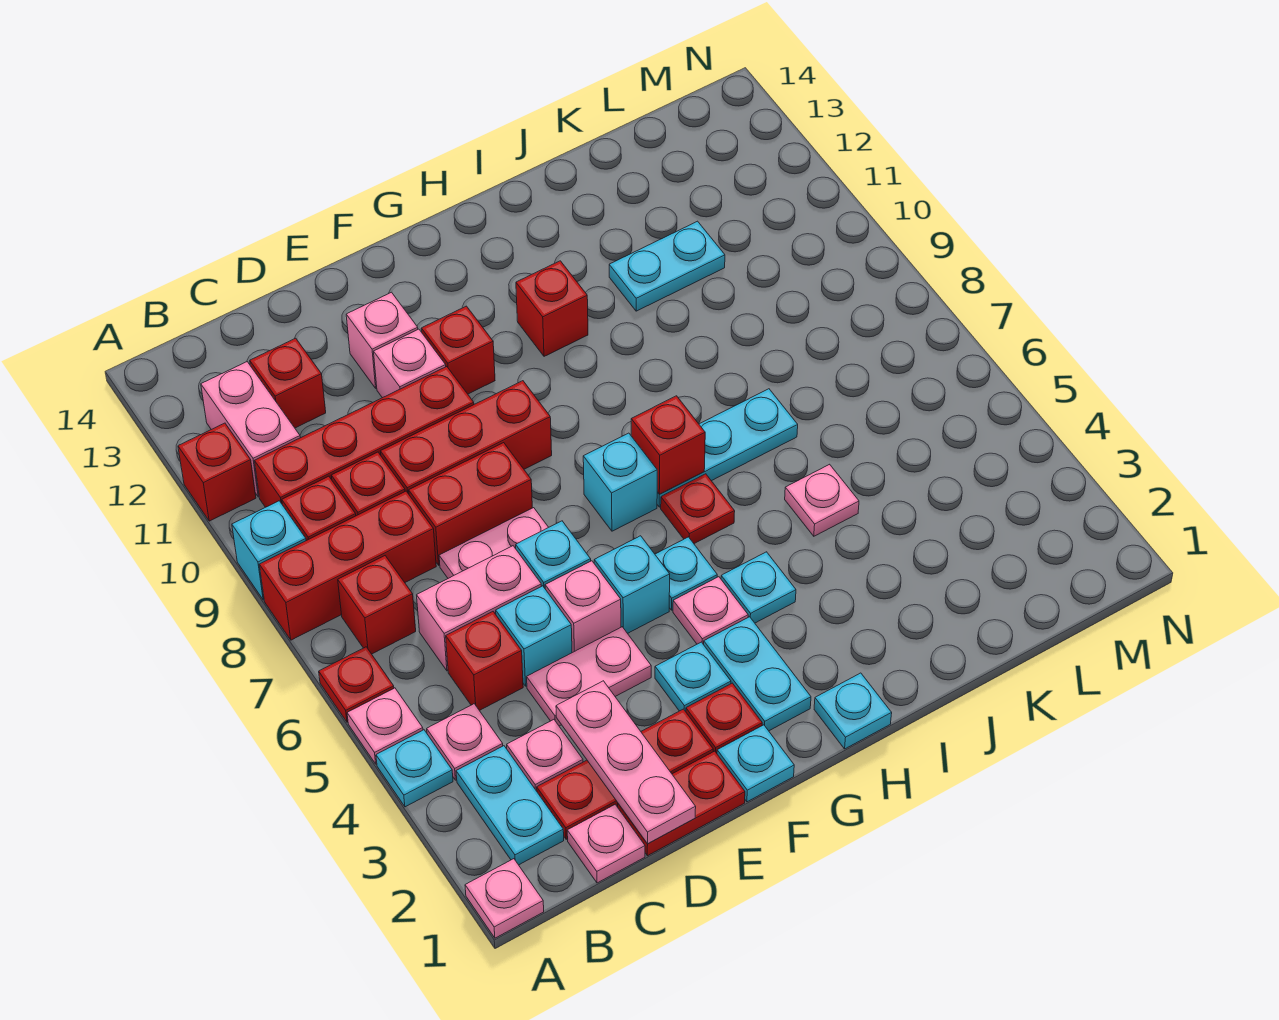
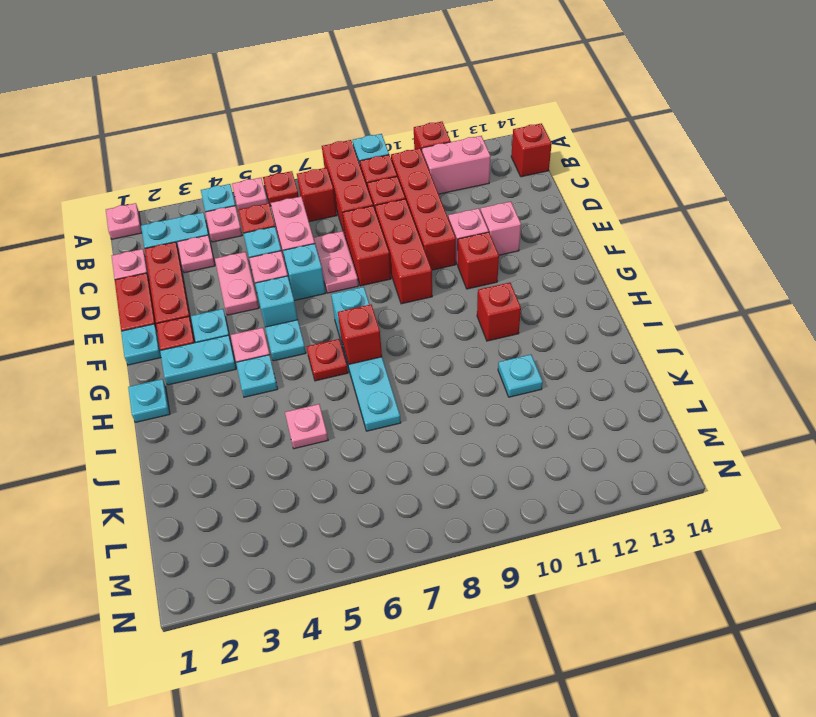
red 1x1 brick [250,338,326,428] -> red 1x1 brick moved to [511,123,552,177]
pink 1x3 plate [556,681,696,844] -> none
cyan 1x2 plate [609,221,725,311] -> cyan 1x1 plate [498,354,543,397]

